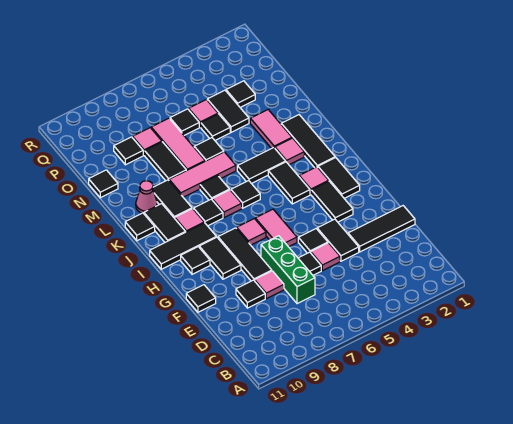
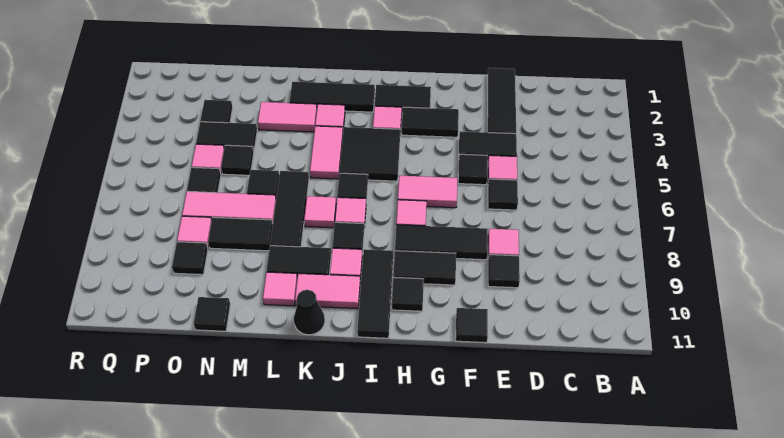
green 1x3 brick [261,236,315,304] -> none
black 1x2 tile [268,162,310,204] -> black 2x2 tile [340,127,400,181]
black 1x2 tile [144,204,185,242] -> pink 1x2 tile [295,273,360,309]
black 1x2 tile [237,148,286,184] -> pink 1x2 tile [310,126,343,179]
black 1x1 tile [200,176,229,200] -> pink 1x1 tile [304,196,336,228]
black 1x1 tile [125,213,155,241] -> black 1x1 cone [294,290,325,335]
pink 1x3 tile [169,152,236,197] -> black 1x3 tile [270,171,309,247]
pink 1x1 cone [136,181,157,213] -> pink 1x1 tile [263,272,297,306]

